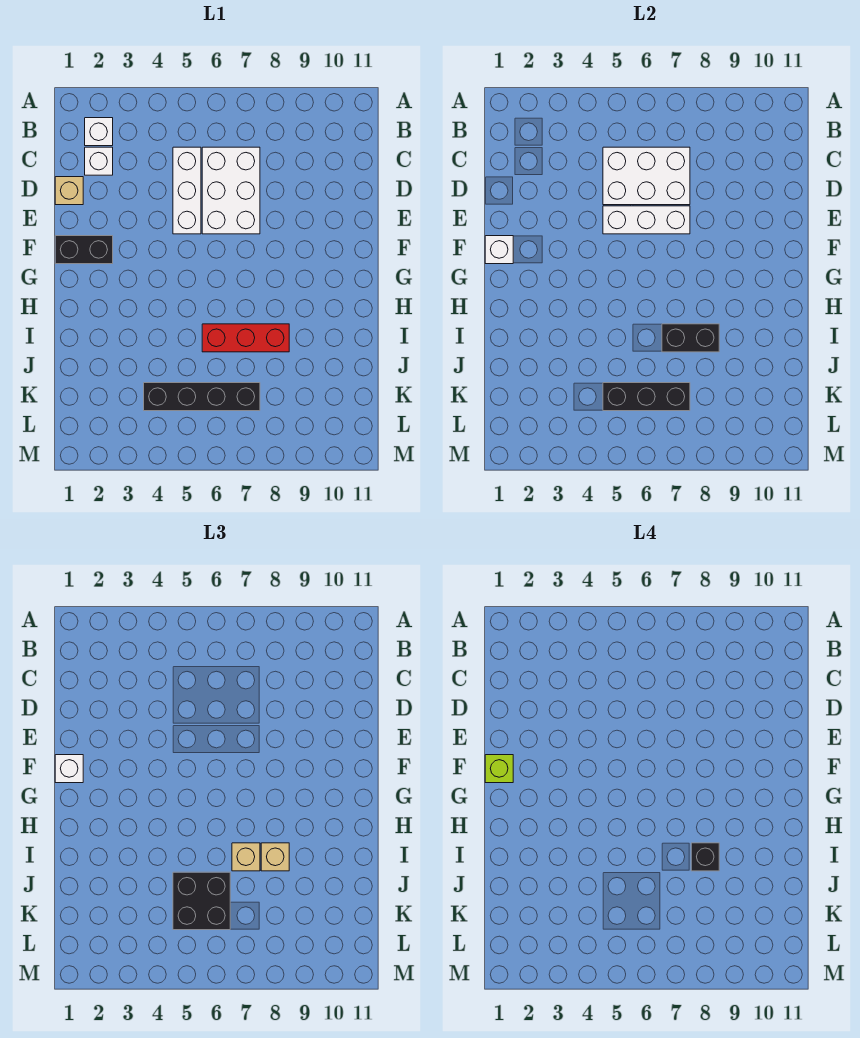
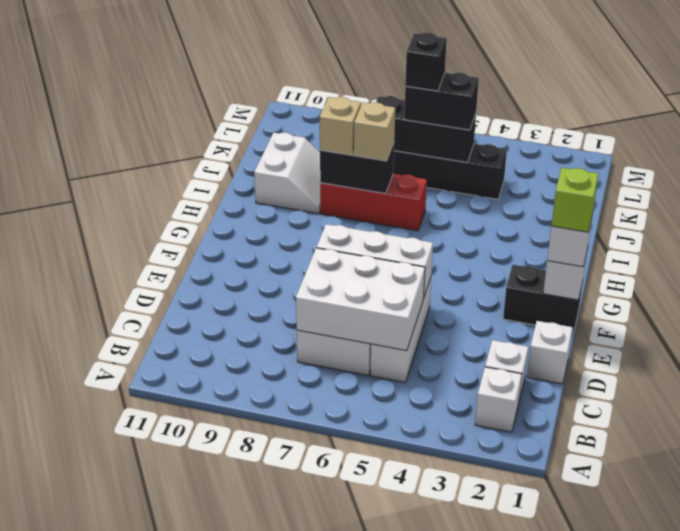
tan 1x1 brick [55,177,83,205] -> white 1x1 brick [527,321,573,384]
black 1x1 brick [691,843,719,871] -> black 1x1 brick moved to [405,33,447,91]
none -> white 2x2 slope [254,133,321,214]
black 2x2 brick [173,872,230,930] -> black 1x2 brick [404,73,479,130]

